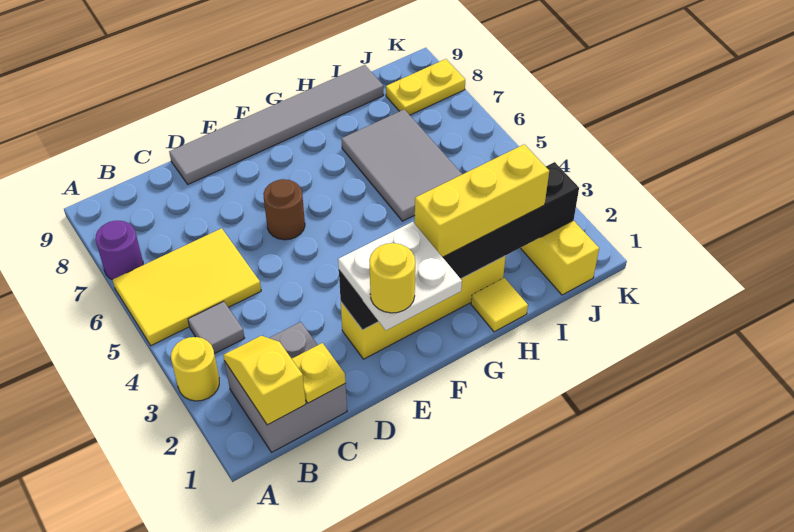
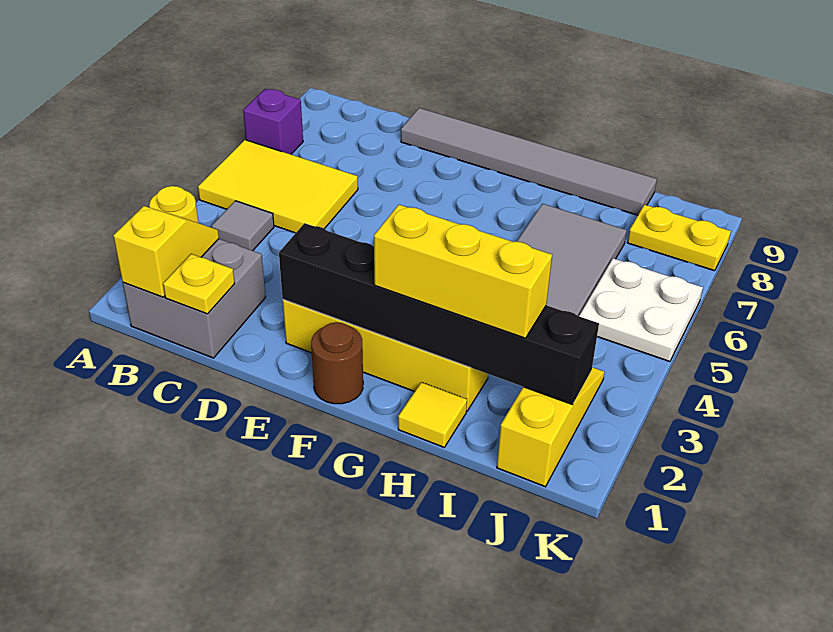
purple 1x1 round brick [95,221,143,280] -> purple 1x1 brick [243,89,303,154]
white 2x2 plate [338,222,462,330] -> white 2x2 plate moved to [579,258,703,362]
yellow 1x1 round brick [369,243,415,313] -> none
brown 1x1 round brick [263,179,305,240] -> brown 1x1 round brick moved to [311,322,363,404]

